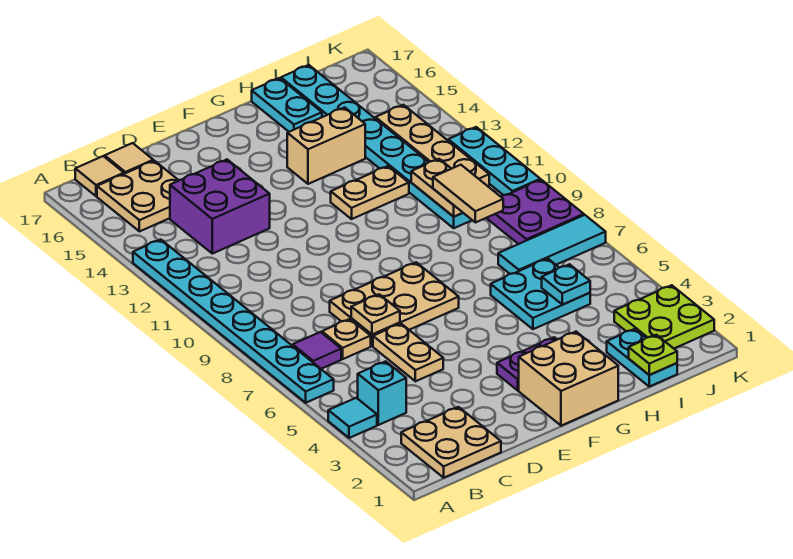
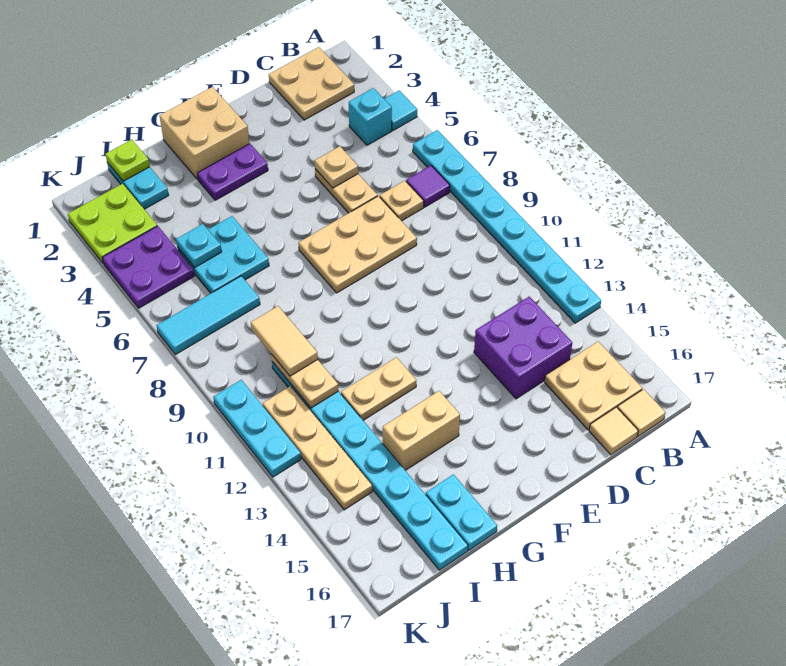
tan 1x1 plate [351,294,400,335] -> tan 1x1 plate moved to [315,146,358,188]
purple 2x2 plate [487,180,584,244] -> purple 2x2 plate moved to [102,226,194,308]

